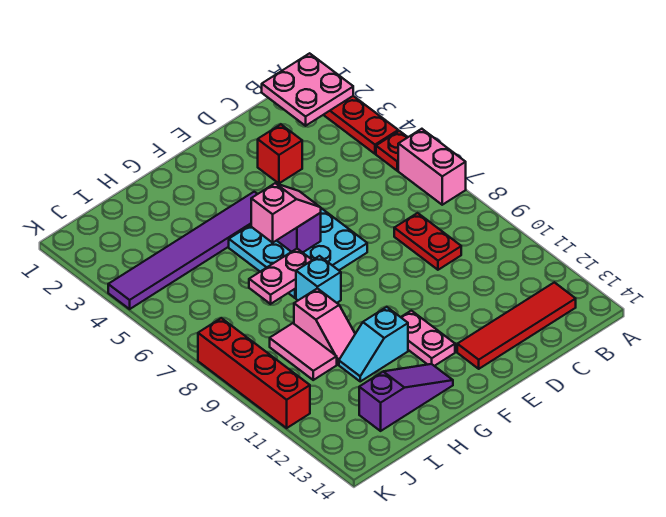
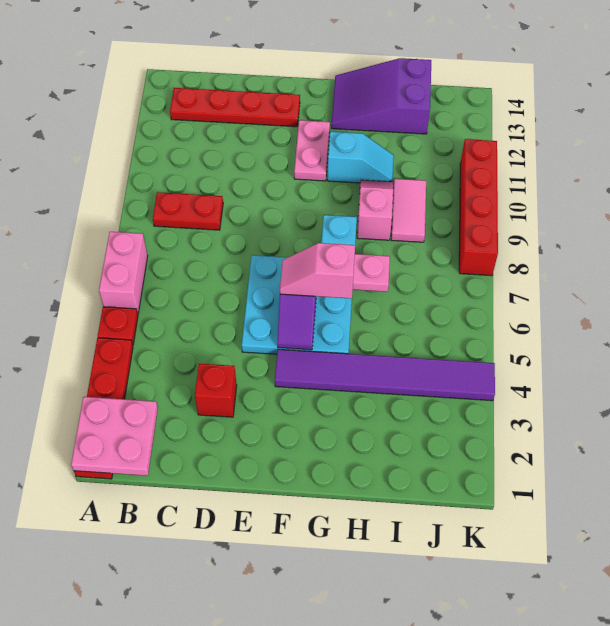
red 1x4 tile [457,282,576,369] -> red 1x4 plate [170,88,300,127]
red 1x2 plate [394,213,461,270] -> red 1x2 plate turned to [153,192,223,230]
purple 1x3 slope [359,364,453,431] -> purple 2x3 slope [331,58,431,134]

